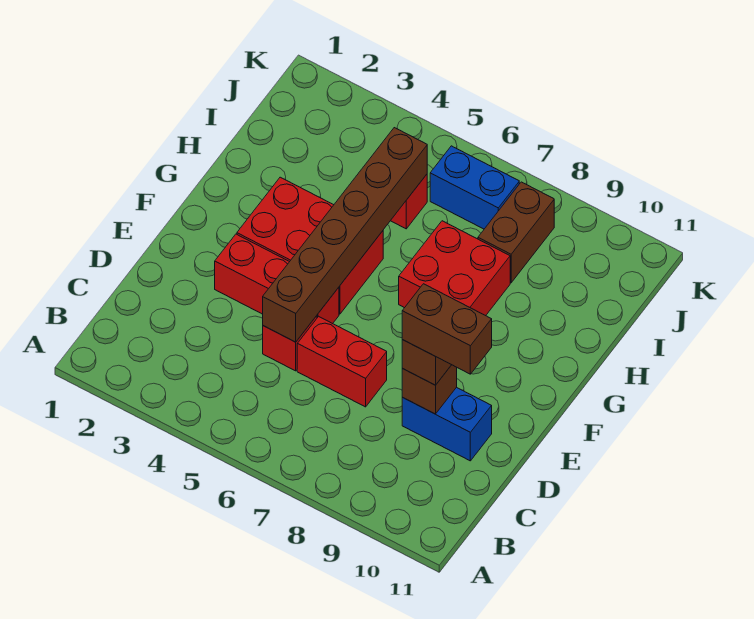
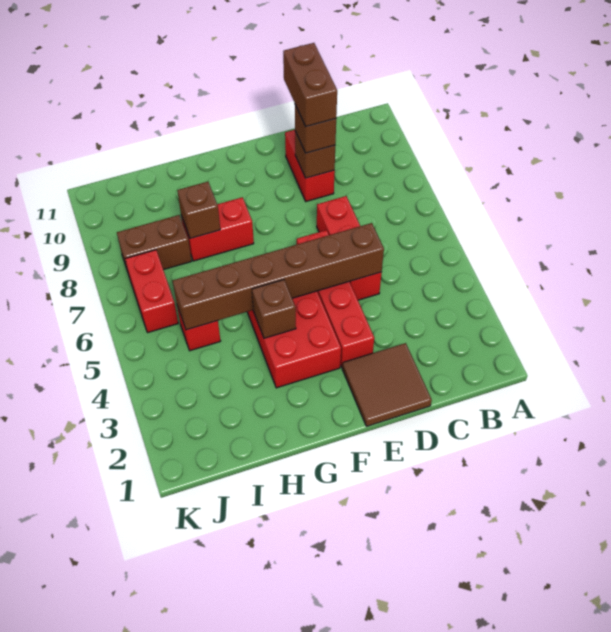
none -> brown 2x2 tile [342,343,432,426]
blue 1x2 brick [402,387,492,461] -> red 1x2 brick [285,130,335,201]
red 1x3 brick [215,234,339,324] -> red 1x4 brick [296,230,374,367]
none -> brown 1x1 brick [252,280,296,338]
red 2x2 brick [399,221,510,316] -> red 1x2 brick [181,197,254,261]
none -> brown 1x1 brick [177,182,220,238]
blue 1x2 brick [430,146,519,229] -> red 1x2 brick [125,250,178,333]

